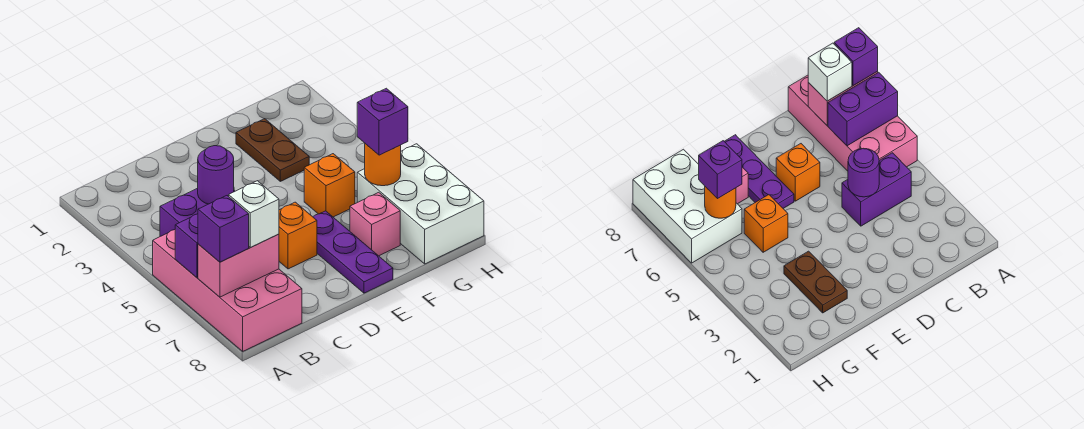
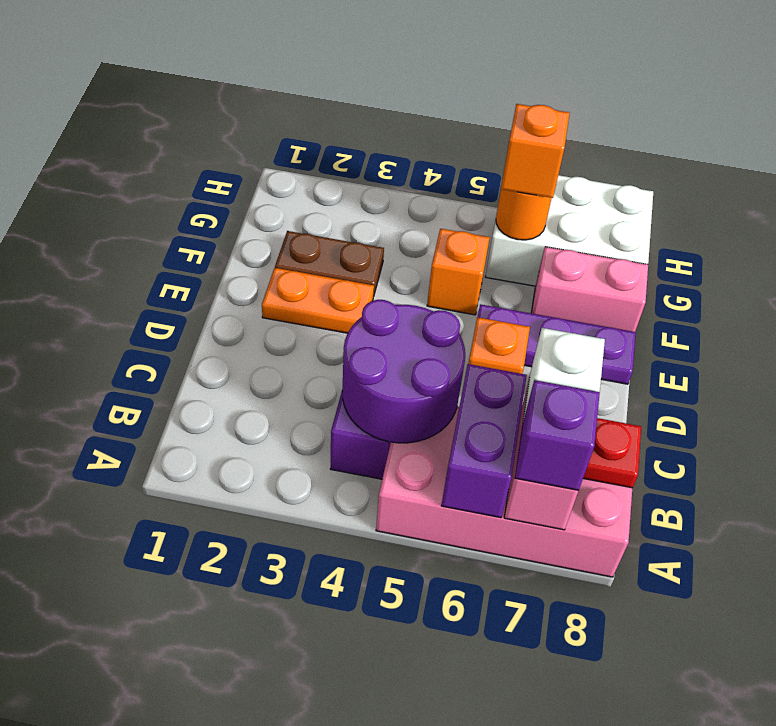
none -> red 1x1 plate [583,418,641,488]
purple 1x1 round brick [198,146,234,204] -> purple 2x2 round brick [342,300,465,443]
none -> orange 1x2 plate [262,268,374,333]
pink 1x1 brick [350,192,400,256] -> pink 1x2 brick [531,247,648,332]
purple 1x1 brick [357,88,408,155] -> orange 1x1 brick [501,104,570,198]

